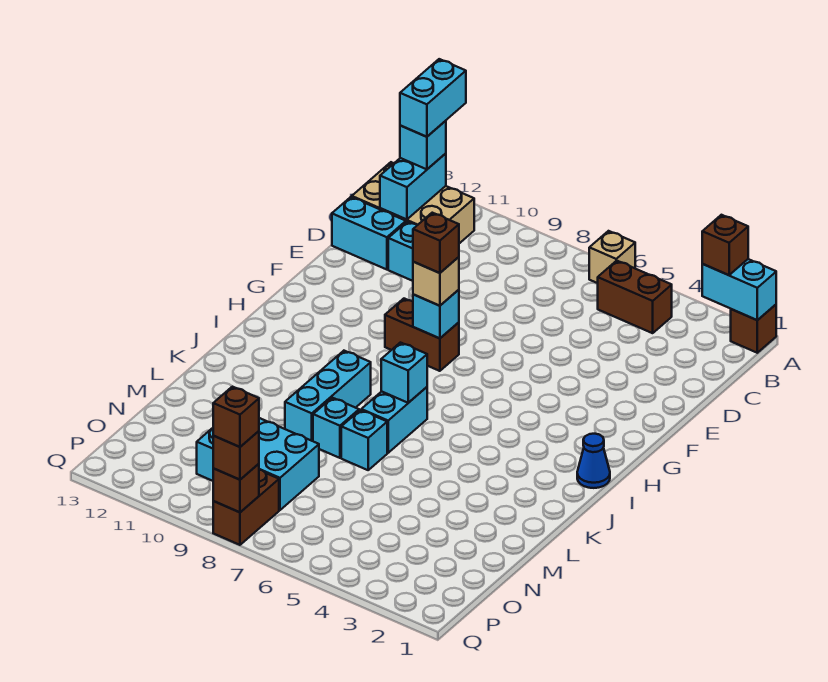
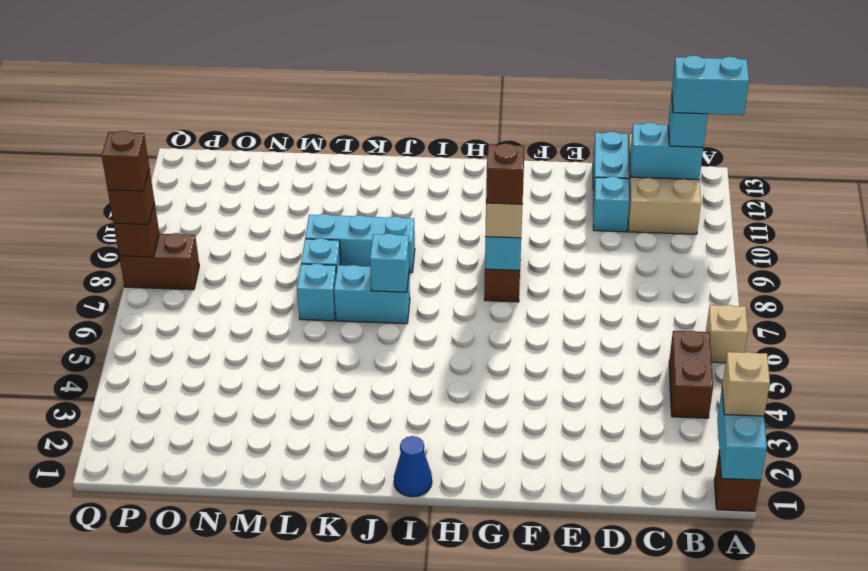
brown 1x1 brick [702,215,748,275] -> tan 1x1 brick [722,352,770,416]
cyan 2x3 brick [197,418,319,510] -> none

